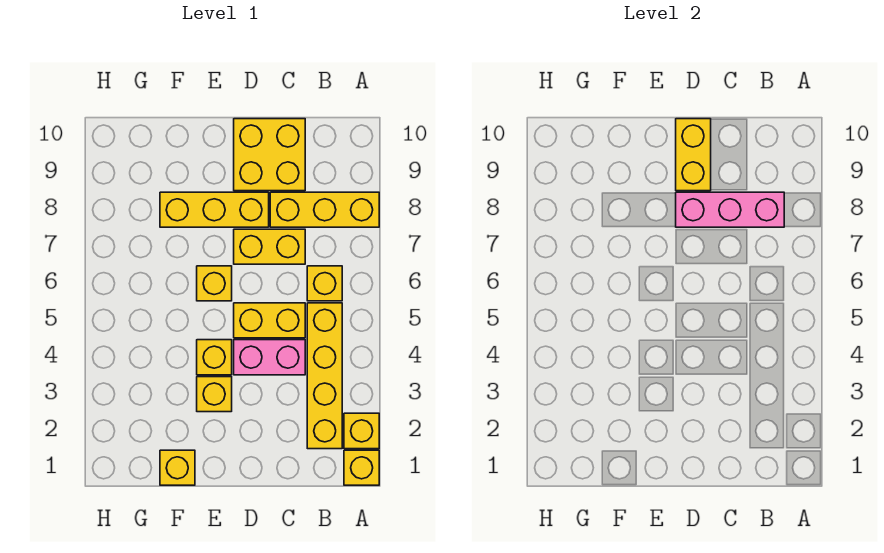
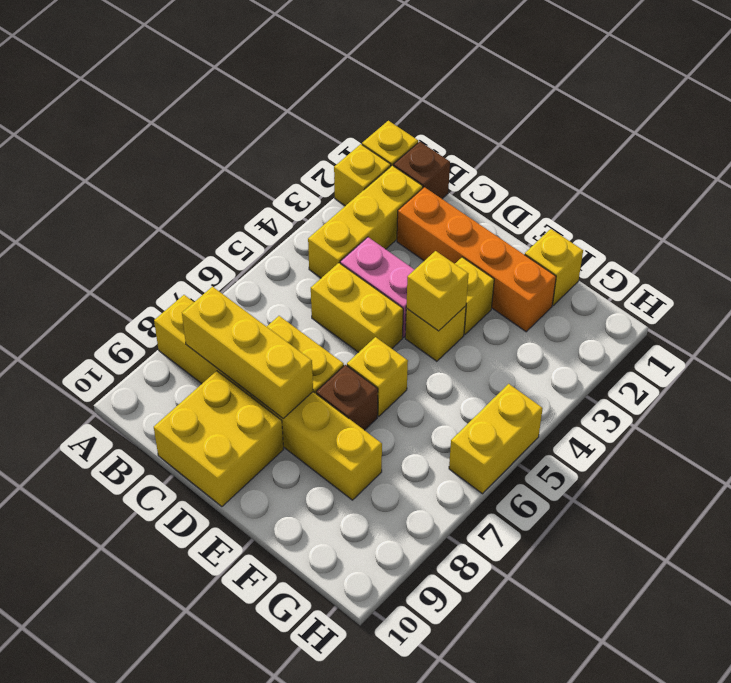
none -> brown 1x1 brick [394,142,450,199]
yellow 1x4 brick [307,303,342,449] -> yellow 1x3 brick [308,165,423,278]
yellow 1x1 brick [307,266,342,301] -> yellow 1x1 brick moved to [406,251,468,331]
pink 1x3 brick [676,192,784,227] -> yellow 1x3 brick [182,287,313,418]
none -> orange 1x4 brick [397,187,556,332]
yellow 1x2 brick [676,119,711,191] -> yellow 1x2 brick moved to [449,384,543,494]
none -> brown 1x1 brick [316,365,378,430]

